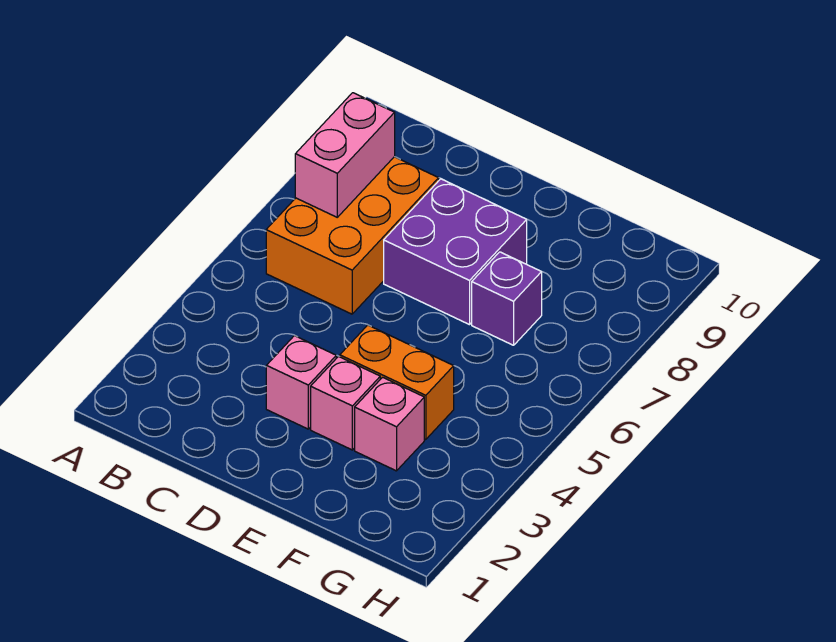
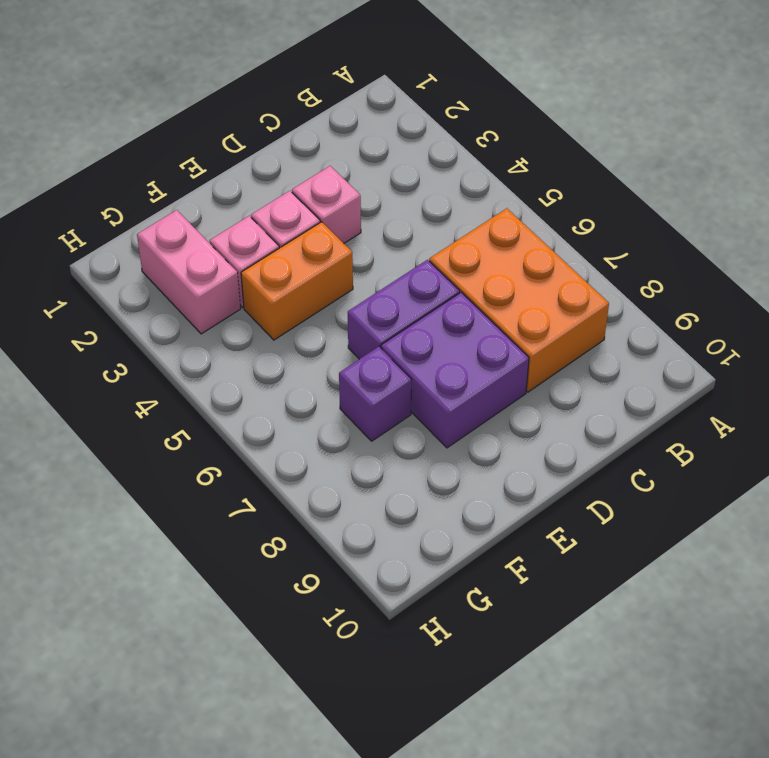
pink 1x2 brick [295,93,395,217] -> pink 1x2 brick moved to [137,210,241,334]
none -> purple 1x2 brick [348,260,460,359]

